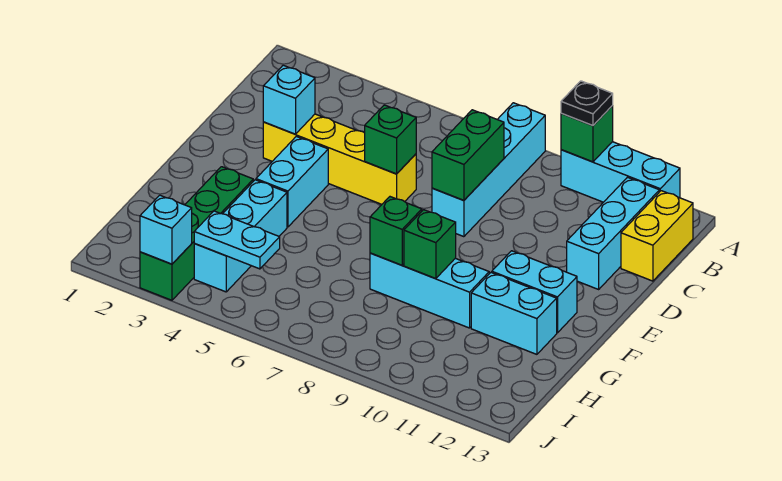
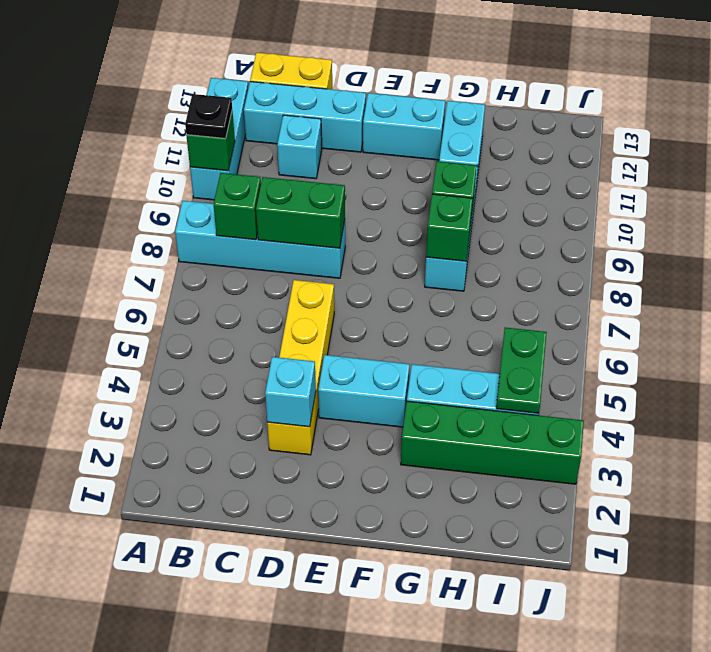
green 1x1 brick [365,105,416,174] -> green 1x1 brick moved to [213,173,261,240]
cyan 1x2 brick [492,251,577,333] -> cyan 1x2 brick turned to [363,93,445,160]
cyan 1x2 plate [194,211,280,269] -> green 1x2 plate [496,328,547,413]
cyan 1x1 brick [140,195,192,264] -> cyan 1x1 brick moved to [277,115,322,179]

